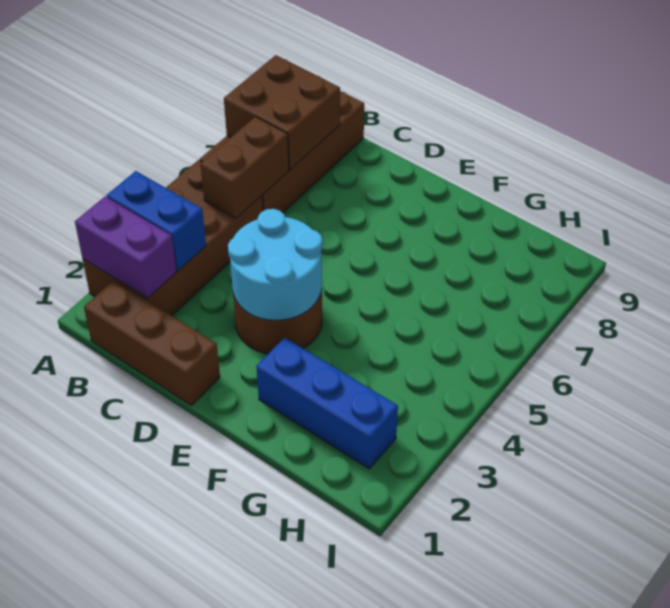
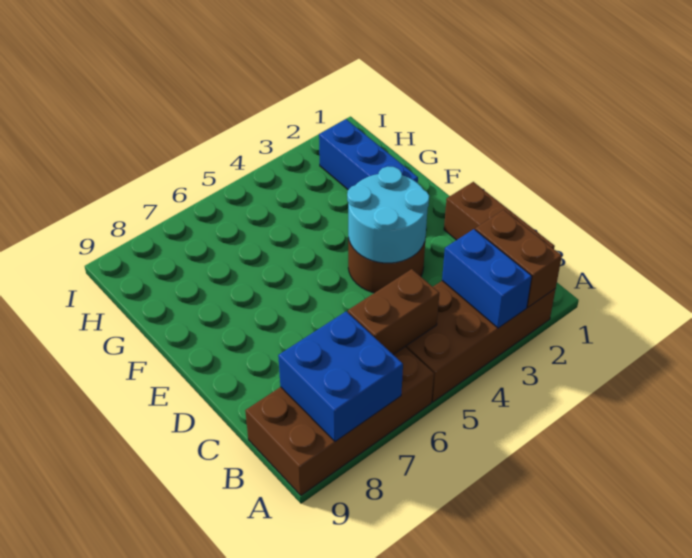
purple 1x2 brick [75,197,177,298] -> brown 1x2 brick [475,210,562,307]
brown 2x2 brick [224,55,340,169] -> blue 2x2 brick [278,311,403,442]

